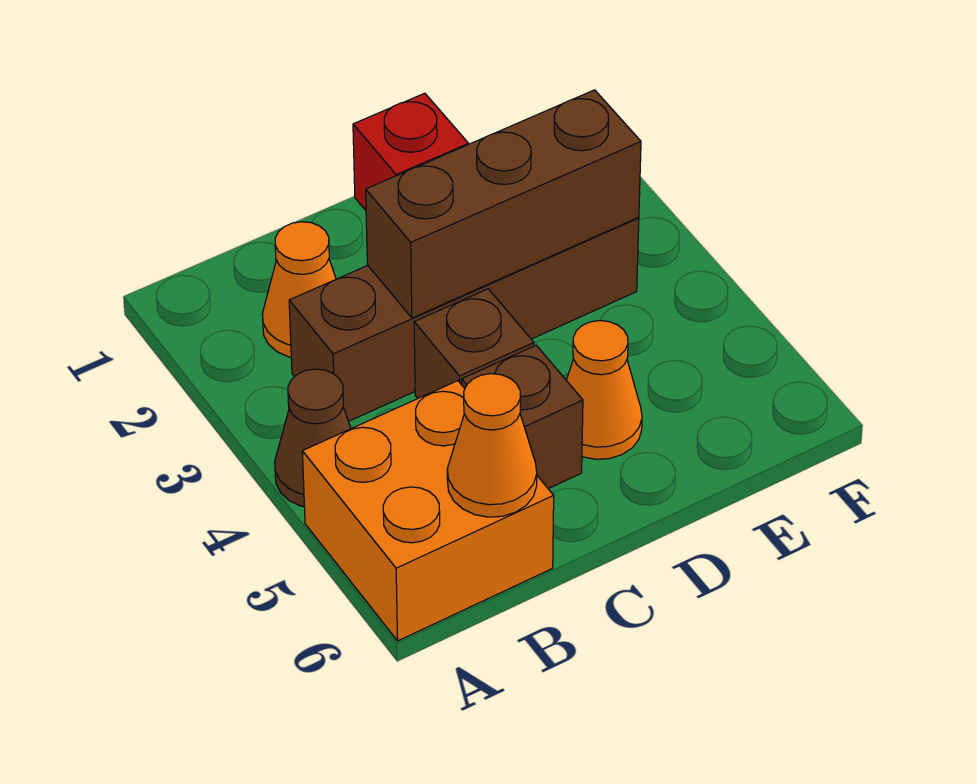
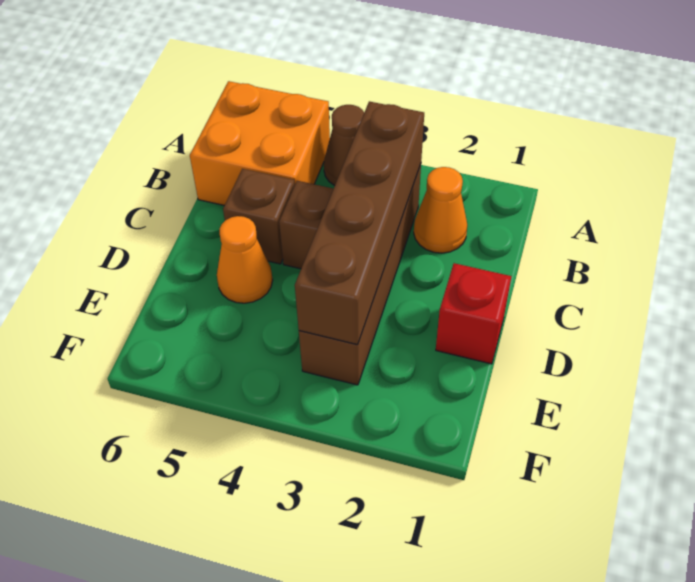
orange 1x1 cone [447,374,537,517] -> none
brown 1x3 brick [366,90,641,318] -> brown 1x4 brick [295,101,424,345]

